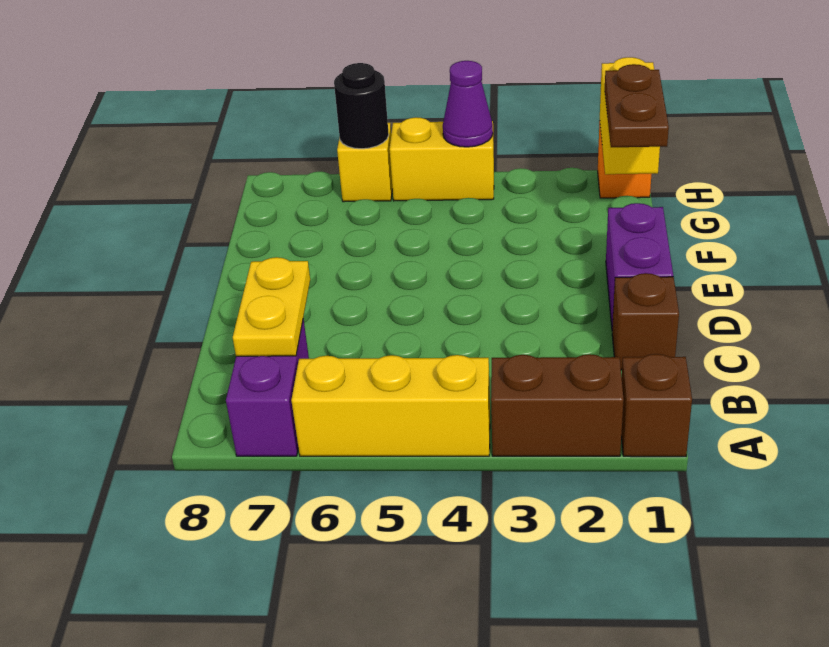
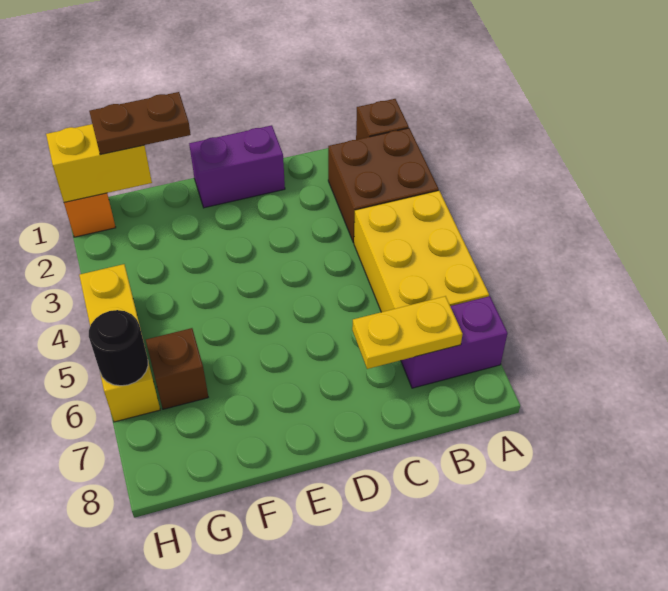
brown 1x2 brick [491,354,624,456] -> brown 2x2 brick [328,128,439,243]
yellow 1x3 brick [291,355,490,456] -> yellow 2x3 brick [354,191,489,312]
brown 1x1 brick [612,273,679,370] -> brown 1x1 brick moved to [146,328,208,409]
purple 1x1 cone [443,61,493,147] -> none

